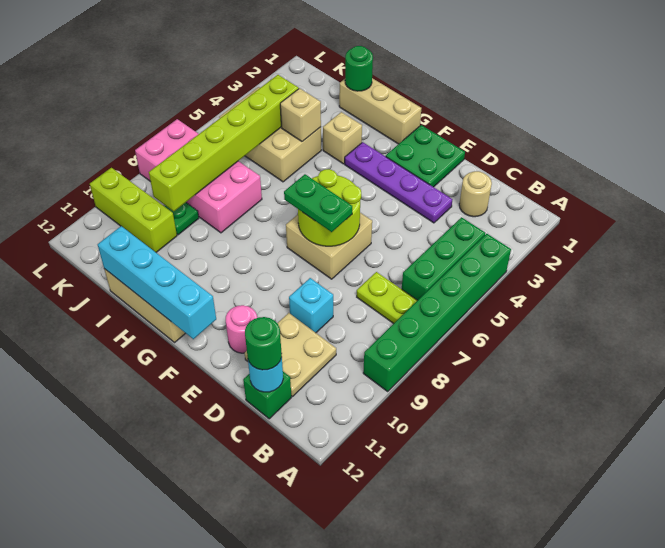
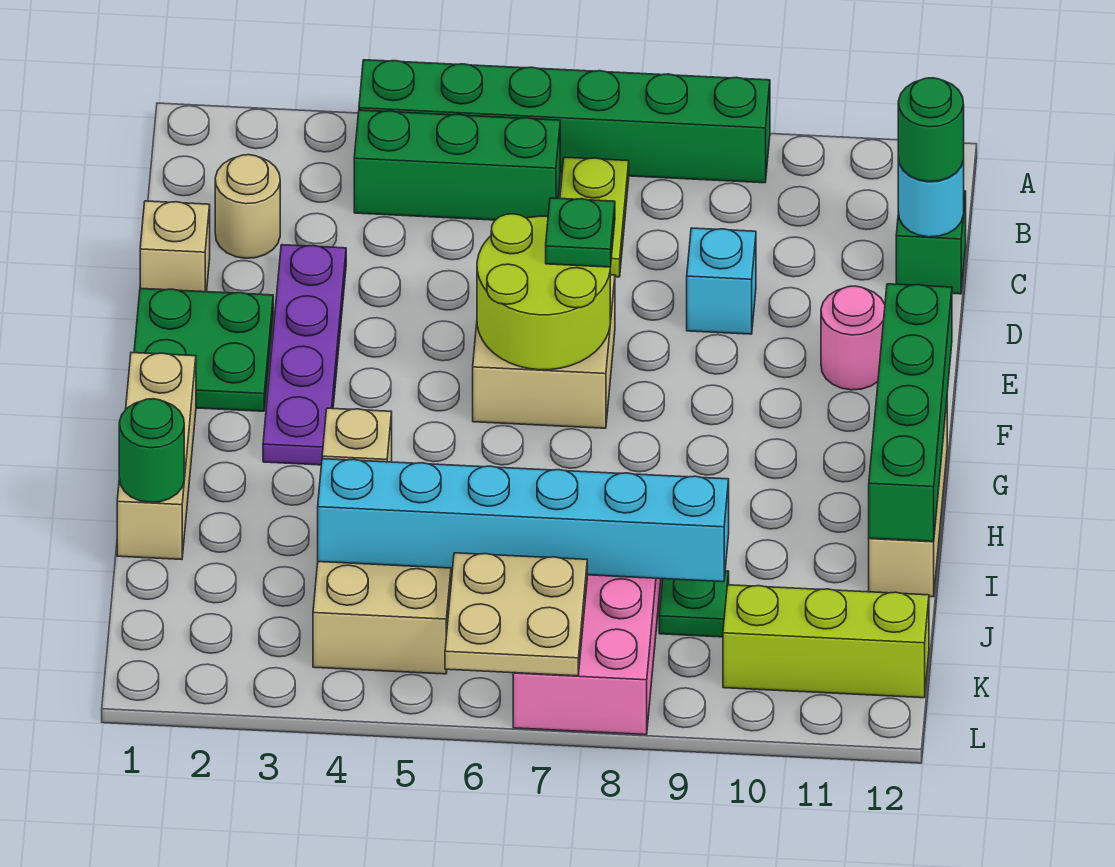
tan 2x2 plate [245,313,336,396] -> tan 2x2 plate moved to [445,553,587,676]
green 1x2 plate [284,174,352,232] -> green 1x1 plate [546,198,615,267]
cyan 1x4 brick [98,226,216,339] -> green 1x4 brick [869,284,952,541]
tan 1x1 brick [323,112,362,164] -> tan 1x1 brick moved to [140,201,210,292]
lime 1x6 brick [149,75,299,211] -> cyan 1x6 brick [318,459,729,582]
lime 1x3 brick [90,168,177,252] -> lime 1x3 brick turned to [723,585,929,698]

